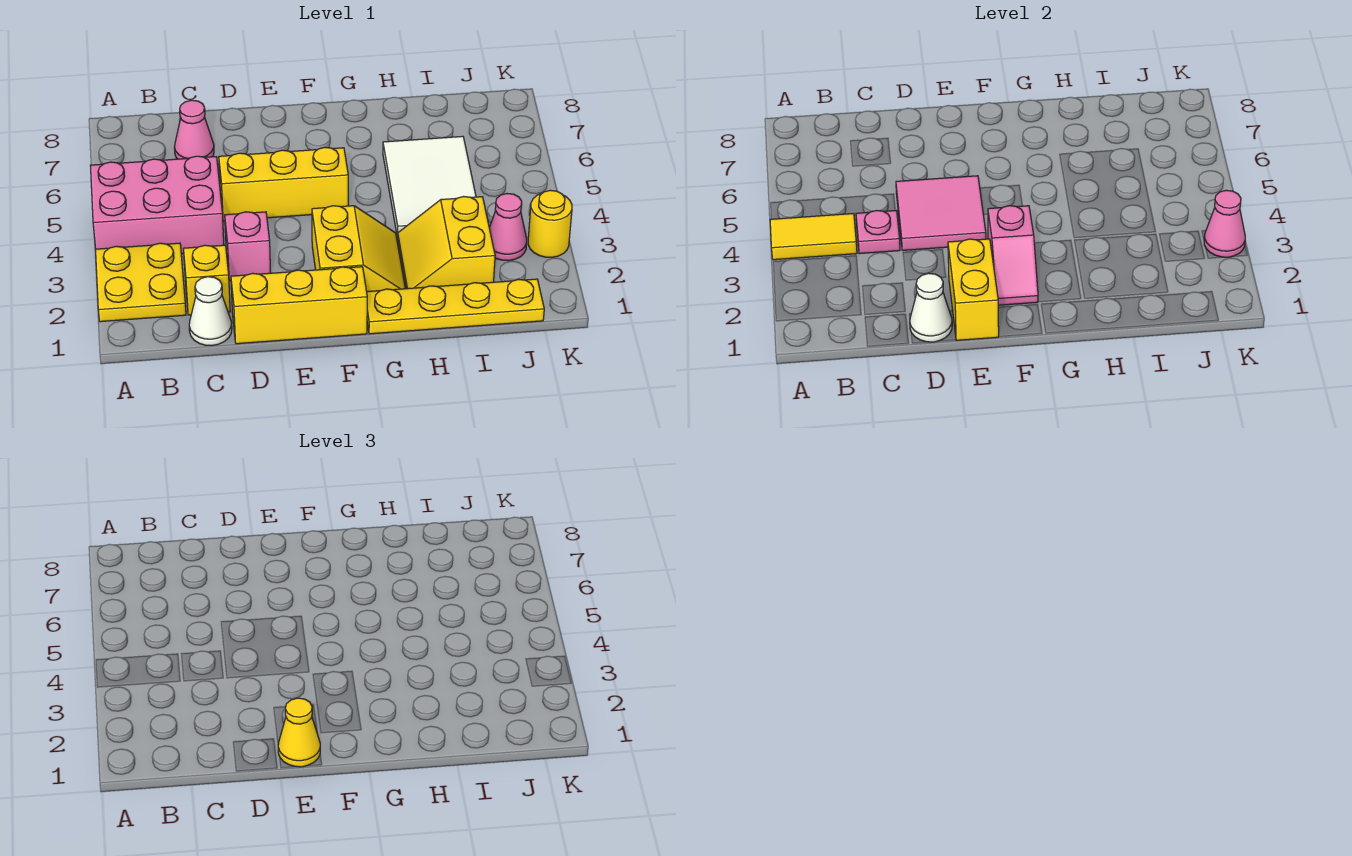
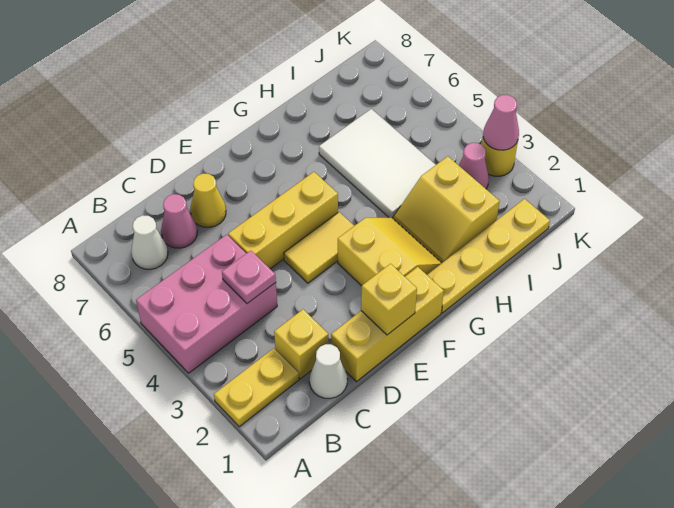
yellow 2x2 plate [96,243,186,322] -> yellow 1x2 plate [214,348,299,427]
yellow 1x2 tile [770,214,857,260] -> yellow 1x2 tile moved to [284,212,354,283]
white 1x1 cone [910,273,952,342] -> white 1x1 cone moved to [131,216,168,269]
pink 1x1 brick [225,212,271,281] -> none
pink 2x2 tile [896,176,986,250] -> none
yellow 1x2 brick [948,239,999,340] -> yellow 1x1 brick [361,264,417,335]
yellow 1x1 cone [278,698,320,767] -> yellow 1x1 cone moved to [190,174,226,227]
pink 1x2 slope [988,206,1038,305] -> none

